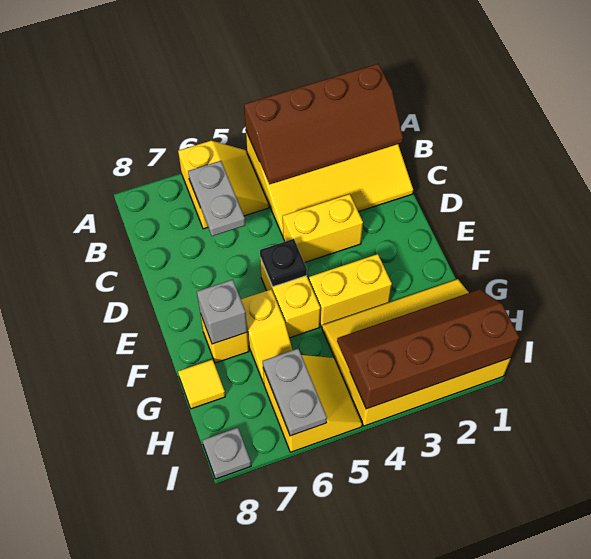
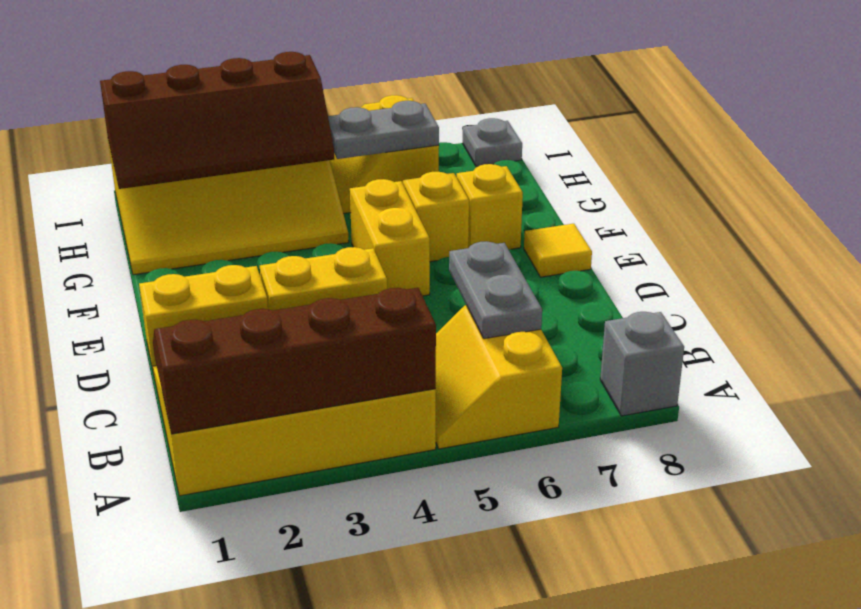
black 1x1 plate [260,239,307,287] -> none
yellow 1x2 brick [309,254,392,327] -> yellow 1x2 brick moved to [139,265,268,373]
grey 1x1 brick [197,280,247,344] -> grey 1x1 brick moved to [600,312,684,416]
yellow 1x1 tile [178,359,225,409] -> yellow 1x1 tile moved to [524,224,592,277]
grey 1x2 plate [263,348,327,436] -> grey 1x2 plate turned to [328,101,439,159]

